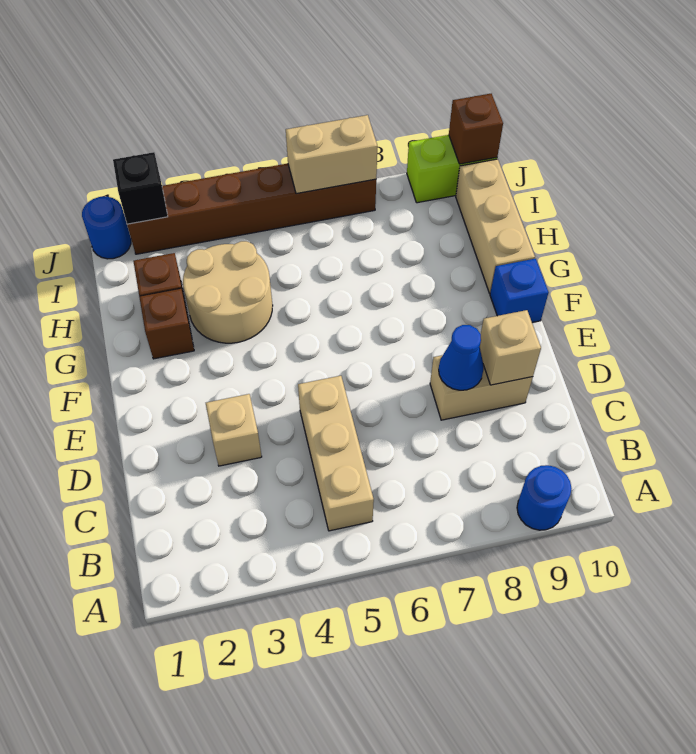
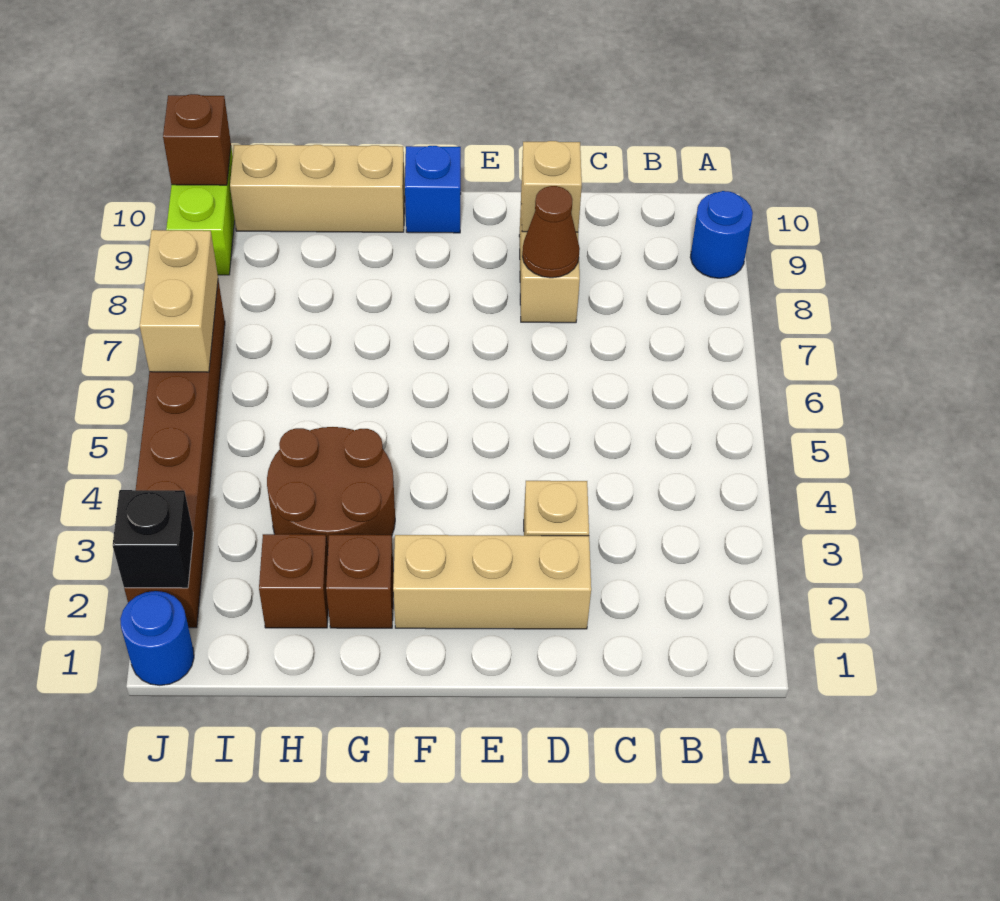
tan 1x3 brick [298,376,374,531] -> tan 1x3 brick moved to [393,535,591,629]
blue 1x1 cone [439,325,484,390] -> brown 1x1 cone [522,186,580,278]
tan 2x2 round brick [183,241,273,343] -> brown 2x2 round brick [267,427,395,552]

